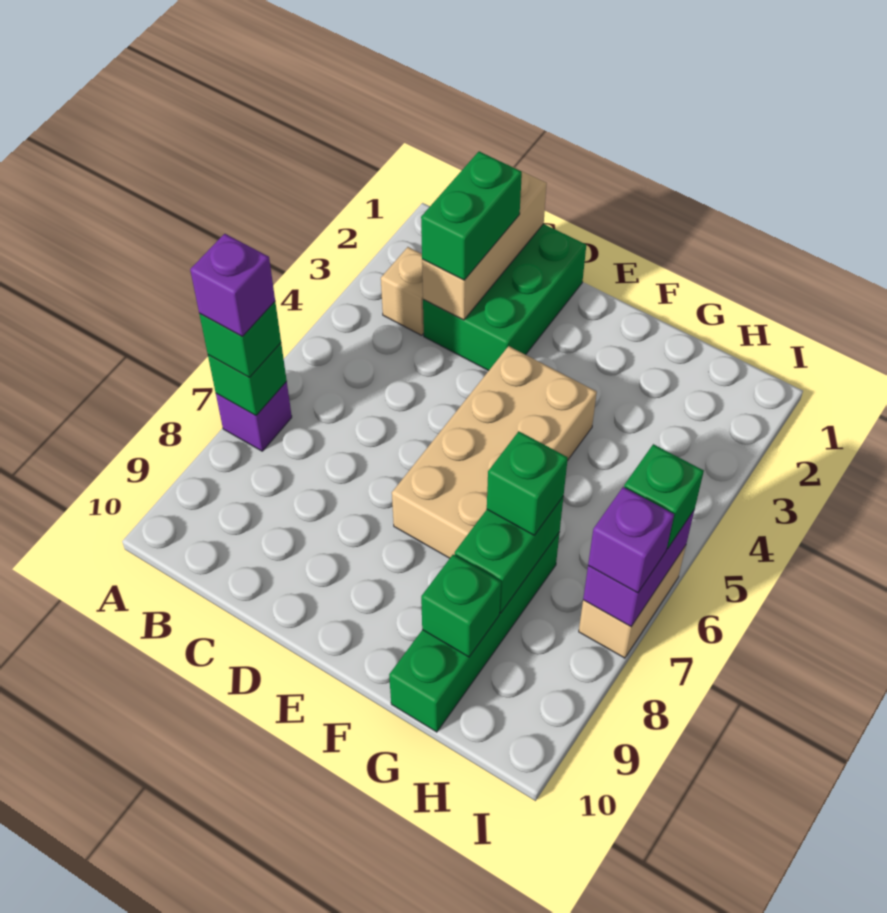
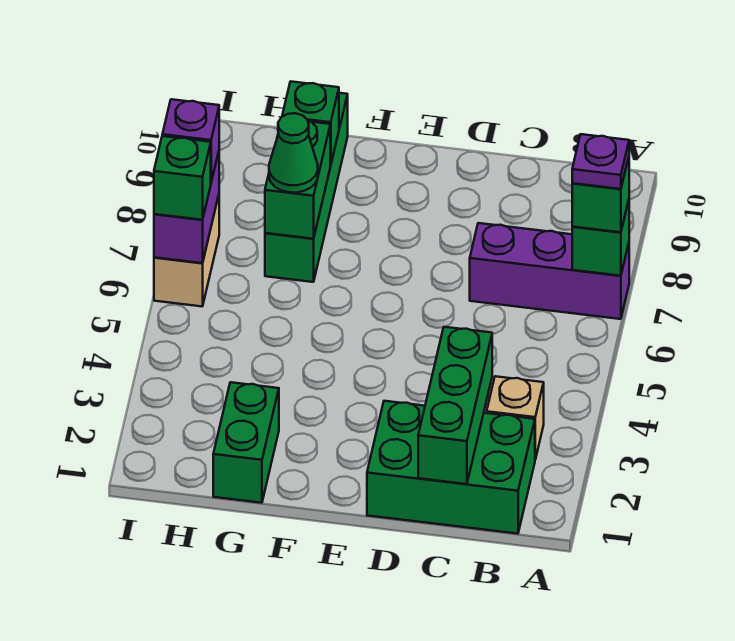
purple 1x1 brick [216,382,292,451] -> purple 1x3 brick [470,223,629,319]
purple 1x1 brick [190,234,275,336] -> purple 1x1 plate [572,134,629,189]
green 2x3 brick [423,224,586,371] -> green 2x3 brick turned to [367,401,535,534]
tan 1x3 brick [422,163,547,320] -> green 1x3 brick [418,327,492,484]
green 1x2 brick [421,151,522,280] -> green 1x2 brick moved to [213,382,279,503]
tan 2x4 brick [392,346,597,558] -> none
green 1x1 brick [487,431,568,535] -> green 1x1 cone [269,113,318,193]

